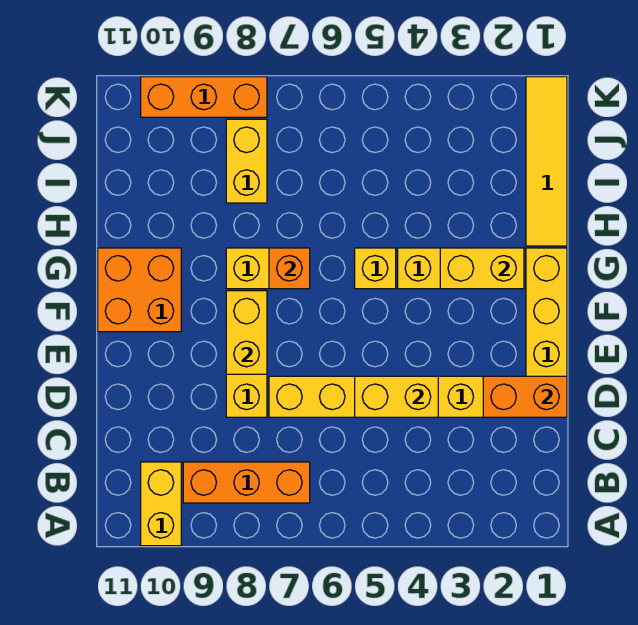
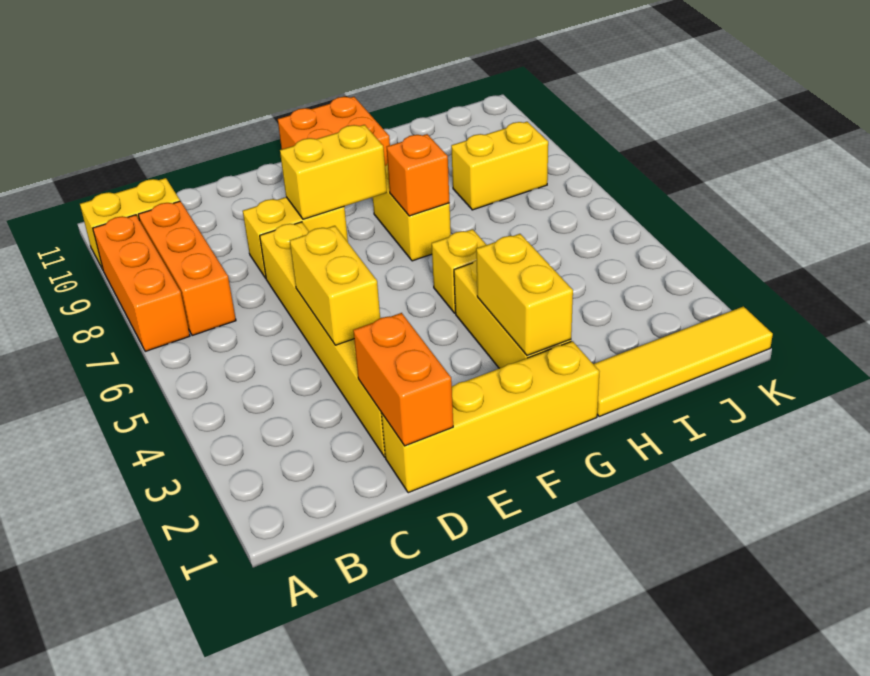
orange 1x3 brick [141,77,267,117] -> orange 1x3 brick moved to [93,215,190,351]

